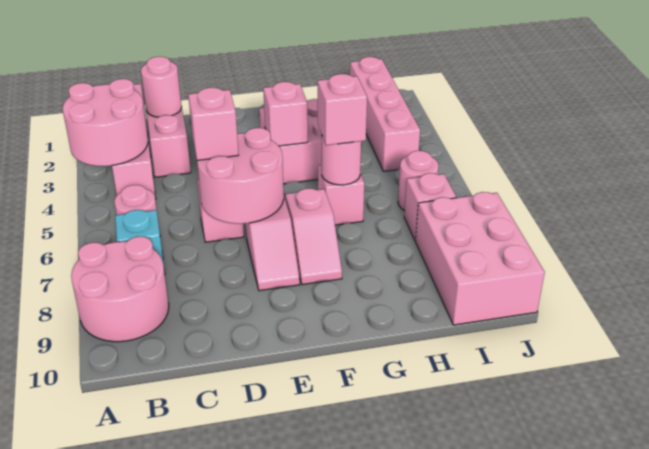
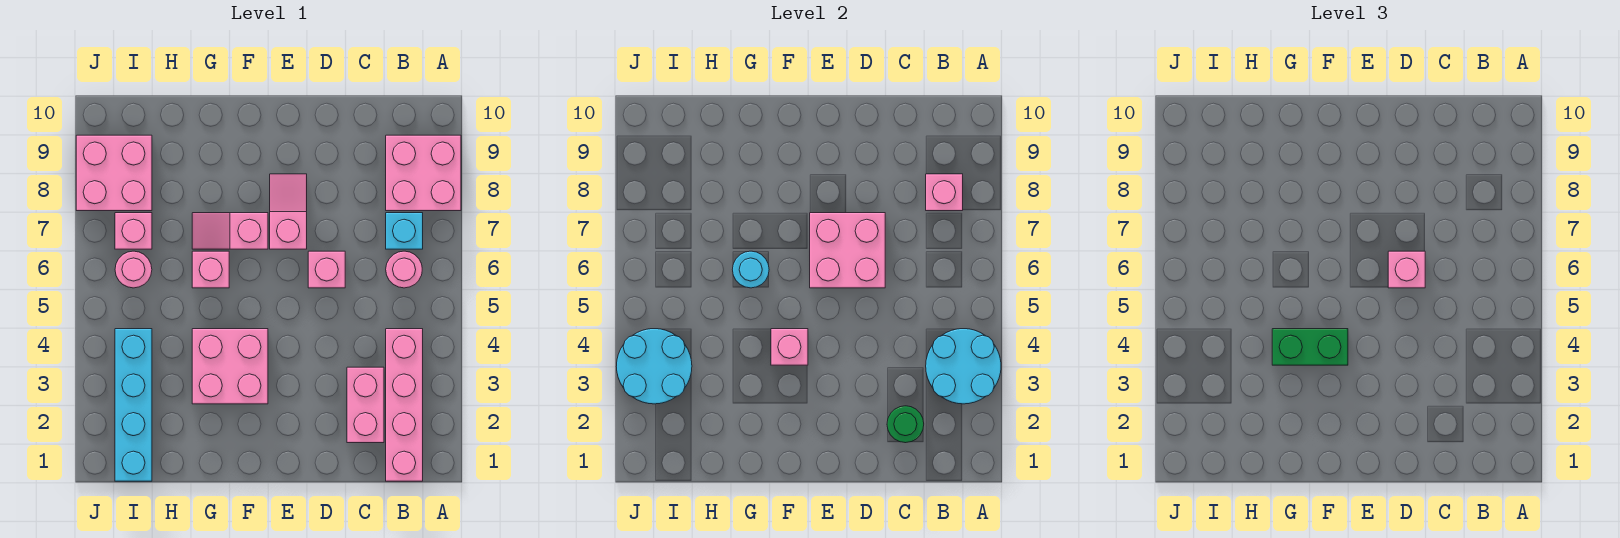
pink 2x2 round brick [63,79,148,166] -> cyan 2x2 round brick [926,329,1001,404]
pink 2x2 round brick [71,237,169,342] -> pink 2x2 brick [386,135,461,211]
pink 1x1 round brick [141,57,182,117] -> green 1x1 round brick [887,406,924,443]
pink 2x2 round brick [197,128,284,224] -> pink 2x2 brick [810,213,885,288]
none -> green 1x2 brick [1272,329,1348,365]
pink 1x2 slope [285,188,342,285] -> pink 1x2 slope turned to [192,213,268,249]
pink 1x1 round brick [321,134,361,185] -> cyan 1x1 round brick [732,251,769,288]
pink 1x1 brick [317,74,367,145] -> pink 1x1 brick moved to [926,174,963,211]
pink 1x4 brick [350,57,420,171] -> cyan 1x4 brick [115,329,152,481]
none -> cyan 2x2 round brick [616,329,692,404]
pink 2x3 brick [415,192,545,325] -> pink 2x2 brick [76,135,152,211]

